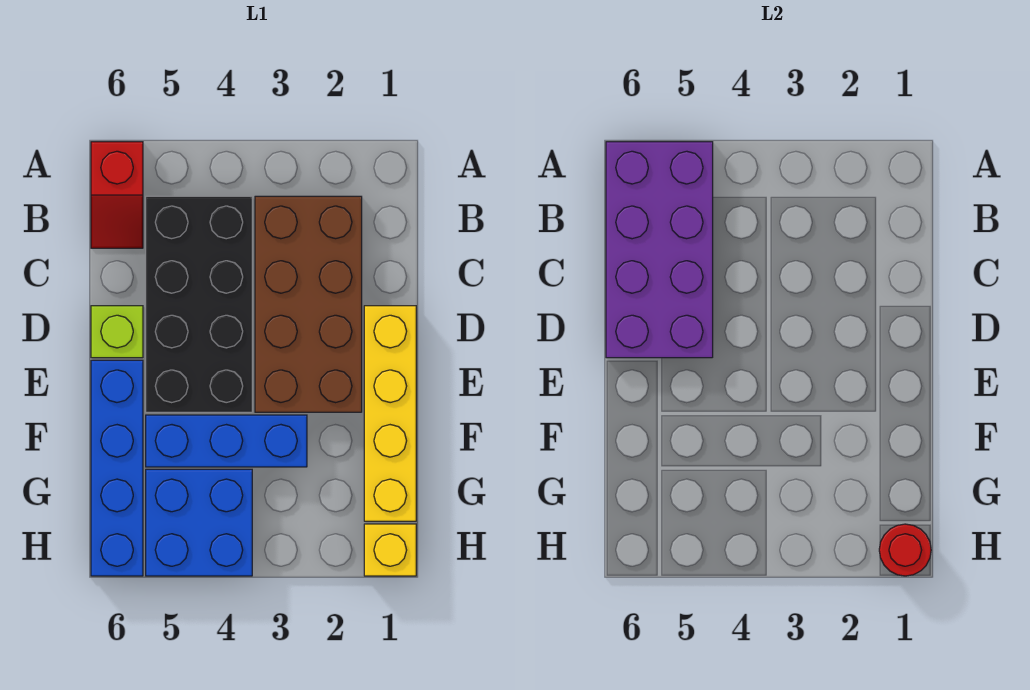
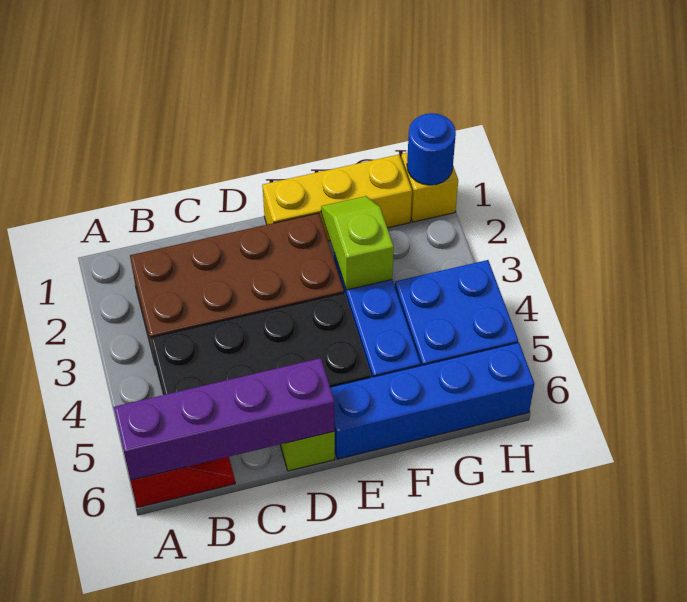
purple 2x4 brick [606,142,713,358] -> purple 1x4 brick [114,358,335,480]
yellow 1x4 brick [364,306,416,521] -> yellow 1x3 brick [262,155,412,241]
none -> lime 1x2 slope [321,196,394,290]
red 1x1 round brick [879,524,931,576] -> blue 1x1 round brick [407,113,456,185]

